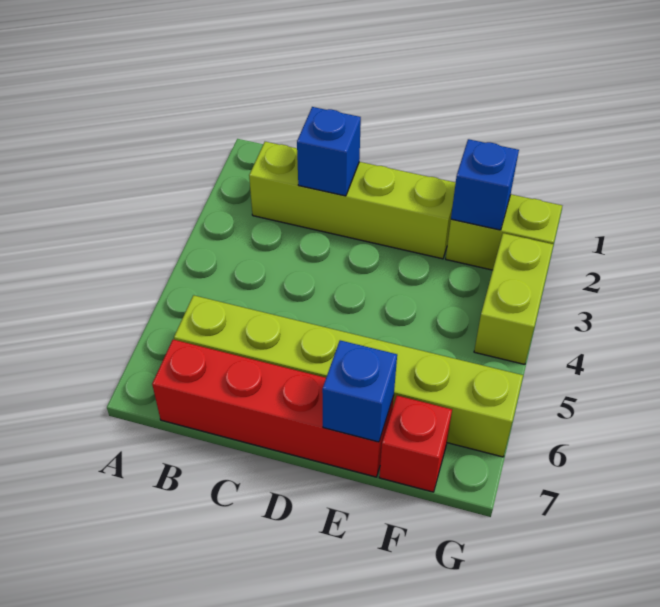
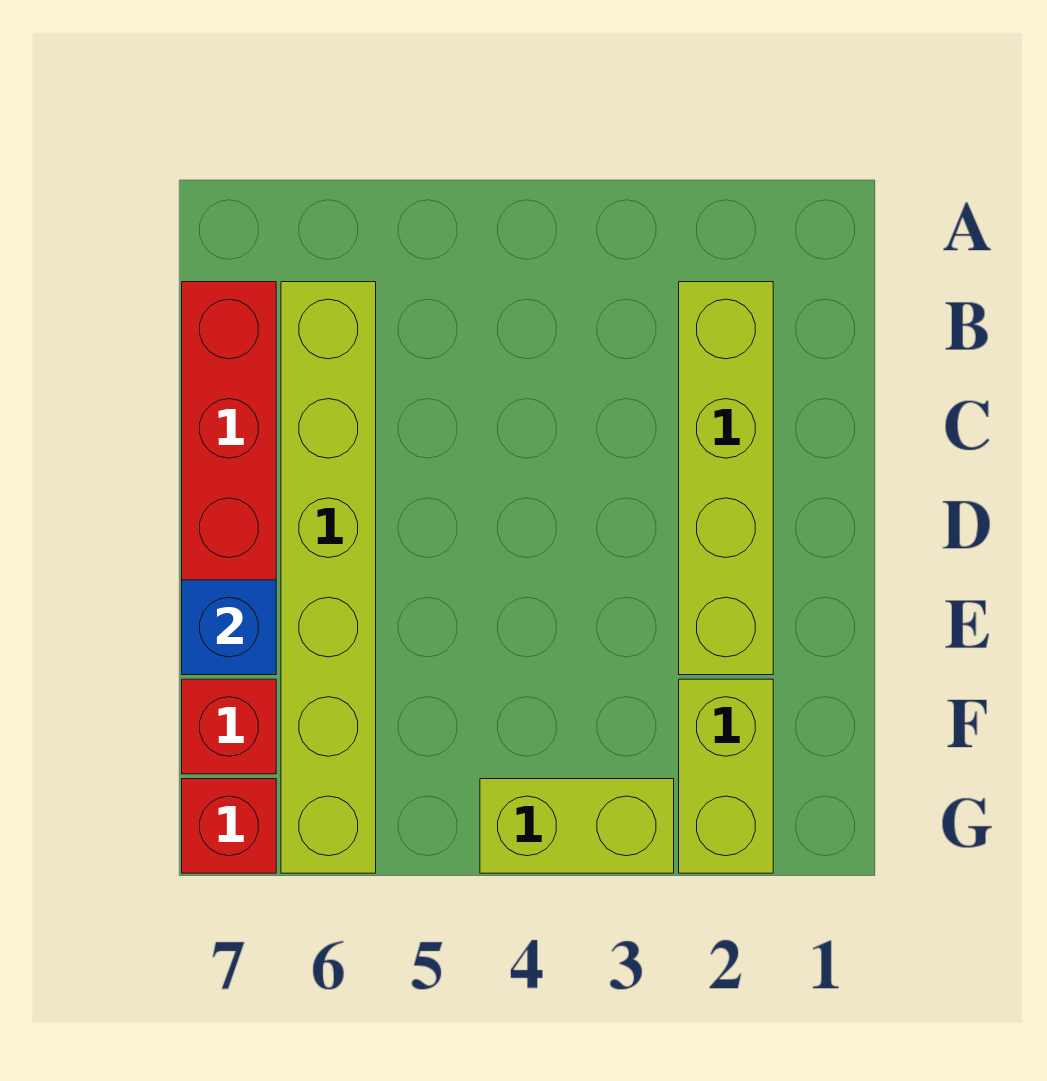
blue 1x1 brick [297,107,361,196] -> none
blue 1x1 brick [451,139,519,230] -> none
none -> red 1x1 brick [182,779,276,873]

